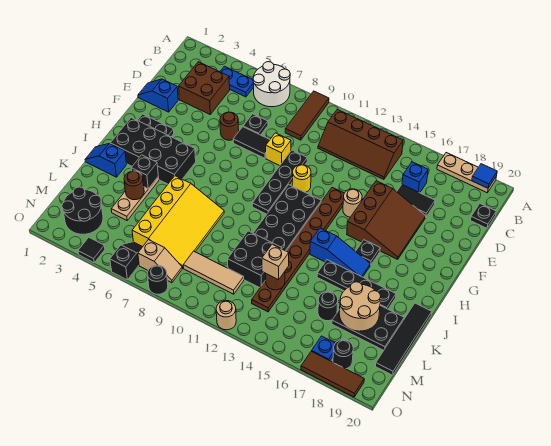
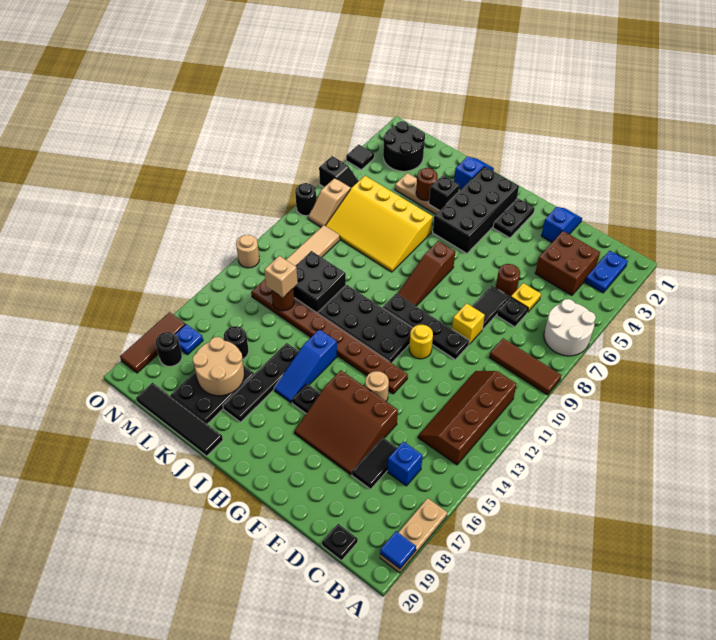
blue 1x2 plate [220,66,254,97] -> blue 1x2 plate moved to [585,251,628,293]
none -> yellow 1x1 plate [511,283,541,312]
none -> brown 1x3 slope [398,241,455,306]

